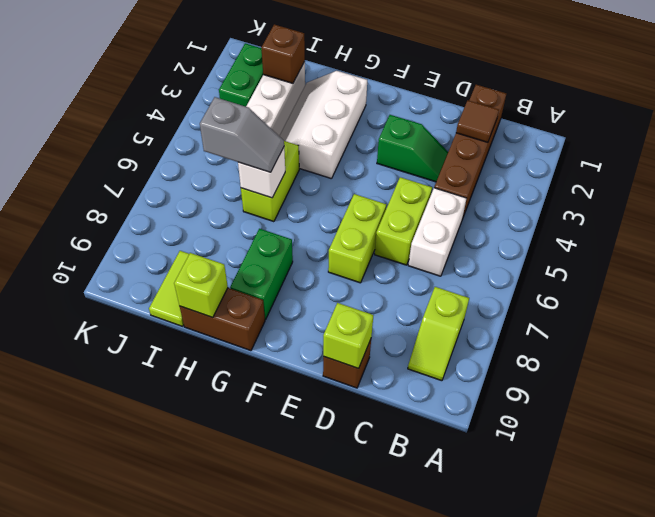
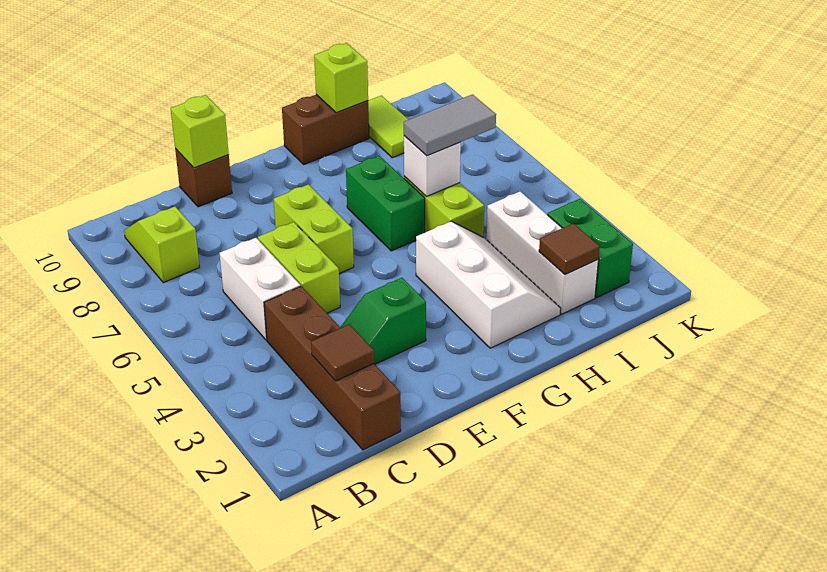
green 1x2 brick [230,229,293,320] -> green 1x2 brick moved to [346,156,425,251]
grey 1x2 slope [200,97,284,172] -> grey 1x2 tile [404,94,496,156]
brown 1x1 brick [261,24,305,83] -> brown 1x1 tile [539,223,600,274]

